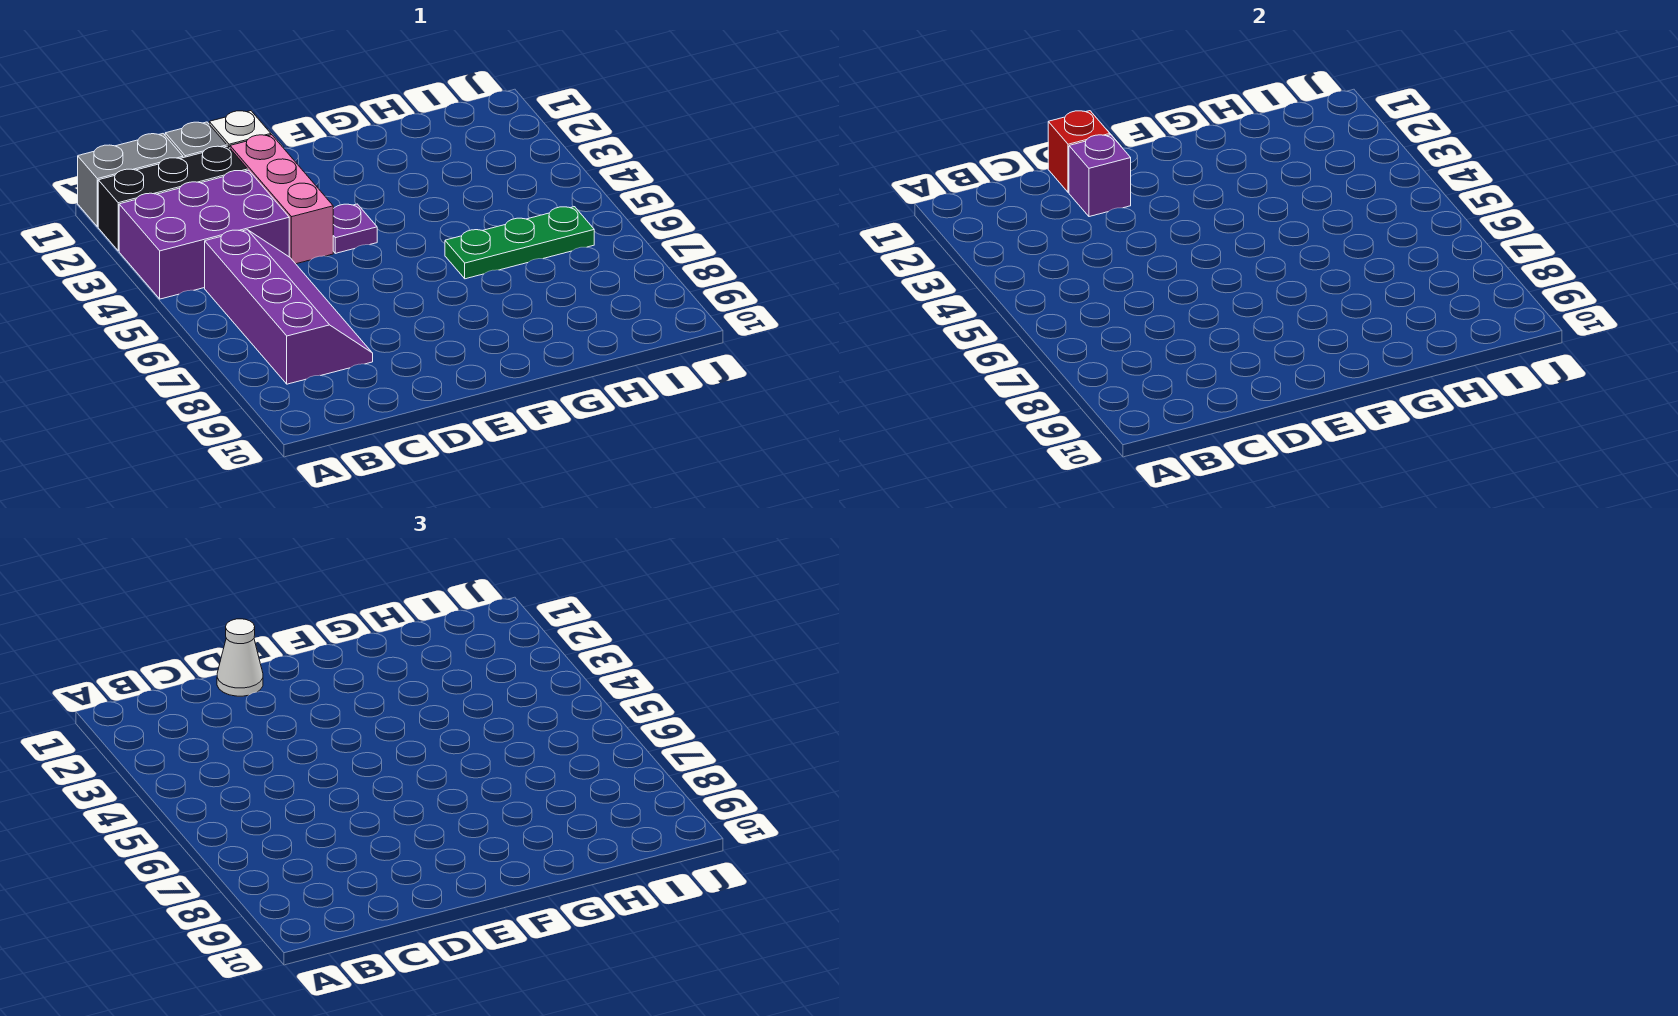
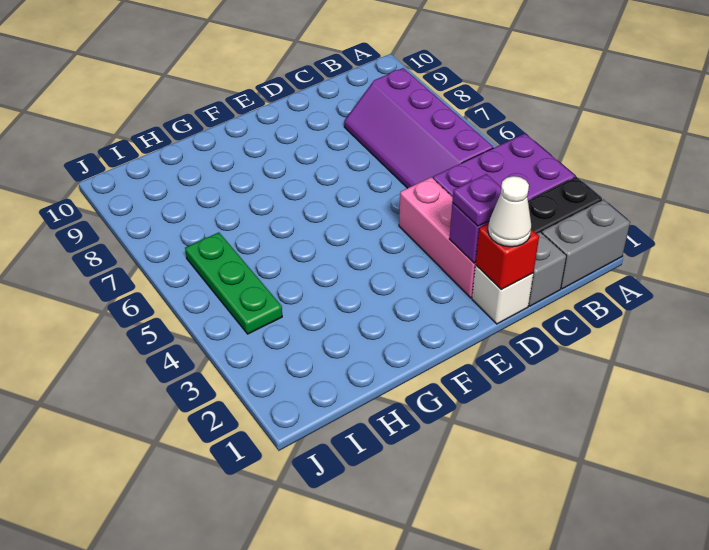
purple 1x1 plate [333,204,377,253] -> purple 1x1 plate moved to [452,174,501,226]
green 1x3 plate [445,207,594,279] -> green 1x3 plate turned to [185,232,282,334]

